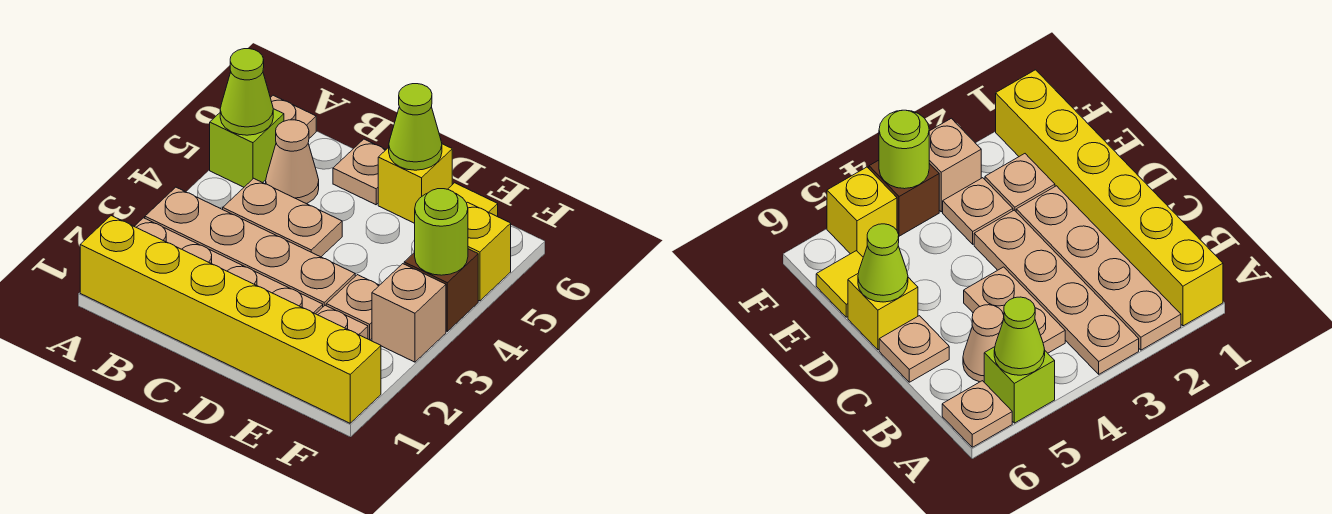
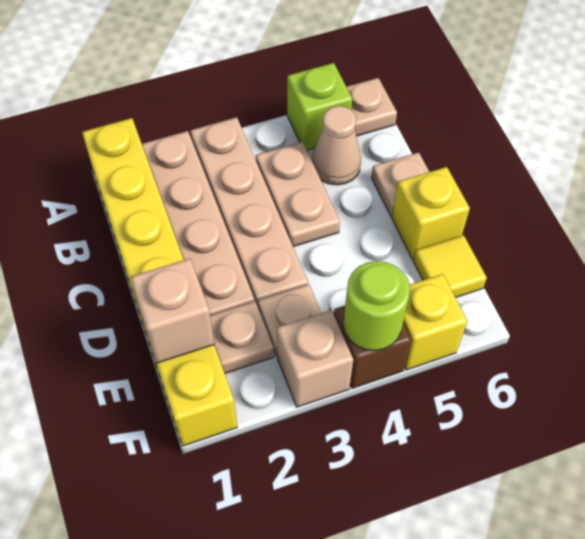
lime 1x1 cone [220,49,273,135] -> none
lime 1x1 cone [389,84,442,170] -> none
none -> tan 1x1 brick [131,259,214,363]

